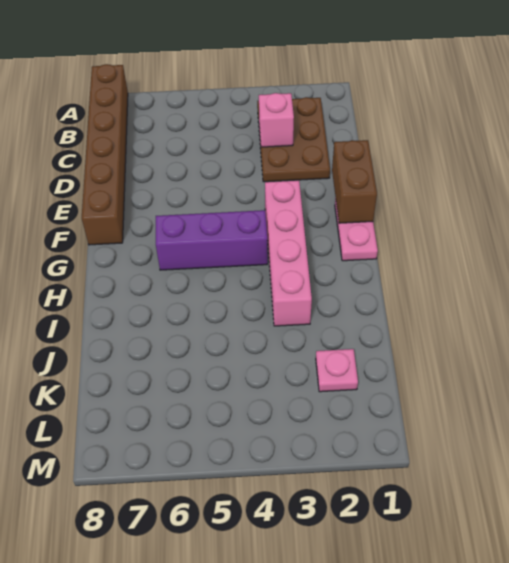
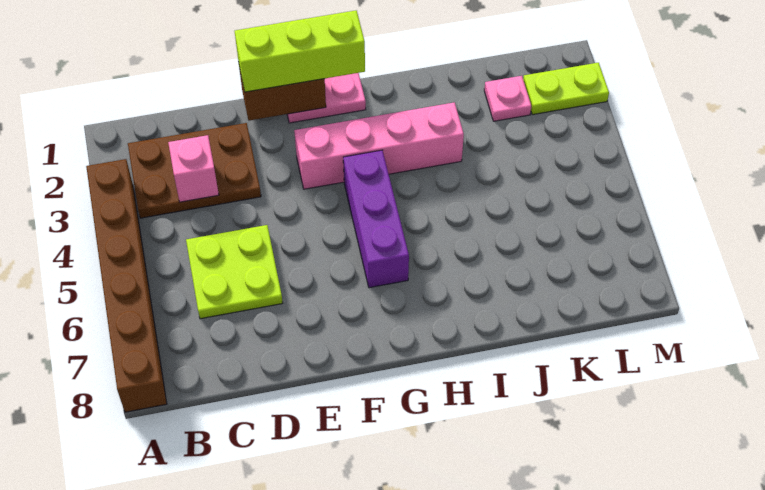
brown 1x6 brick [82,64,128,245] -> brown 1x6 brick turned to [86,159,167,412]
none -> lime 2x2 plate [186,225,283,319]
none -> lime 1x3 brick [235,11,365,92]
none -> lime 1x2 plate [523,63,609,115]

